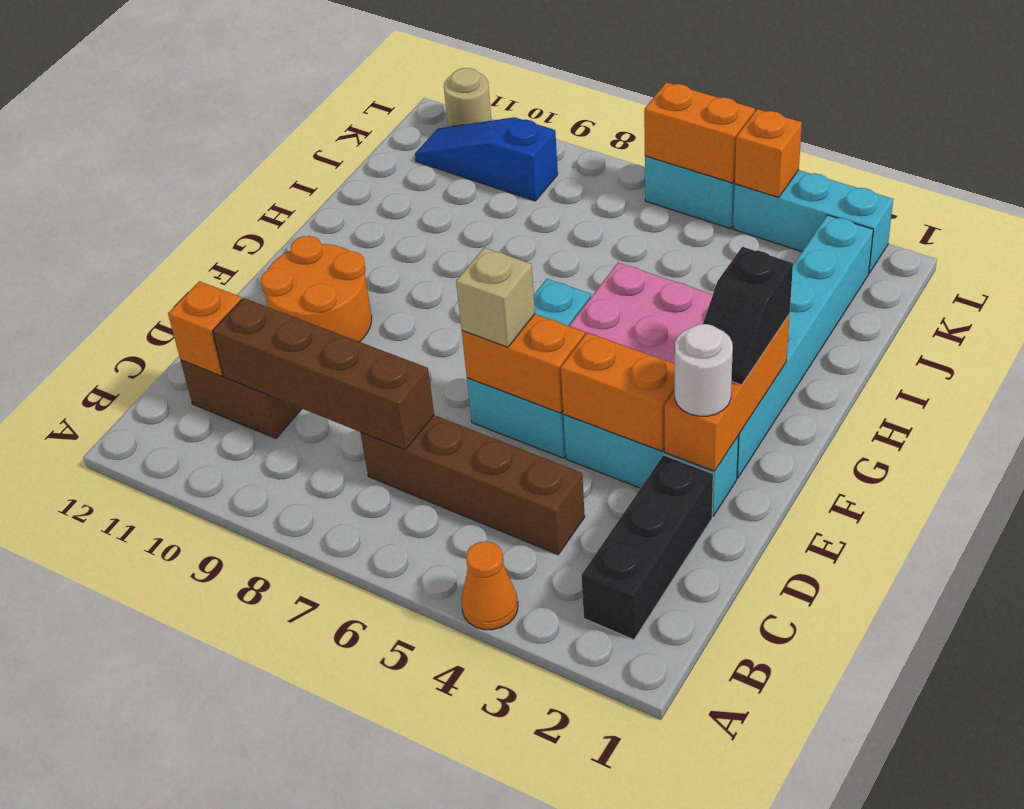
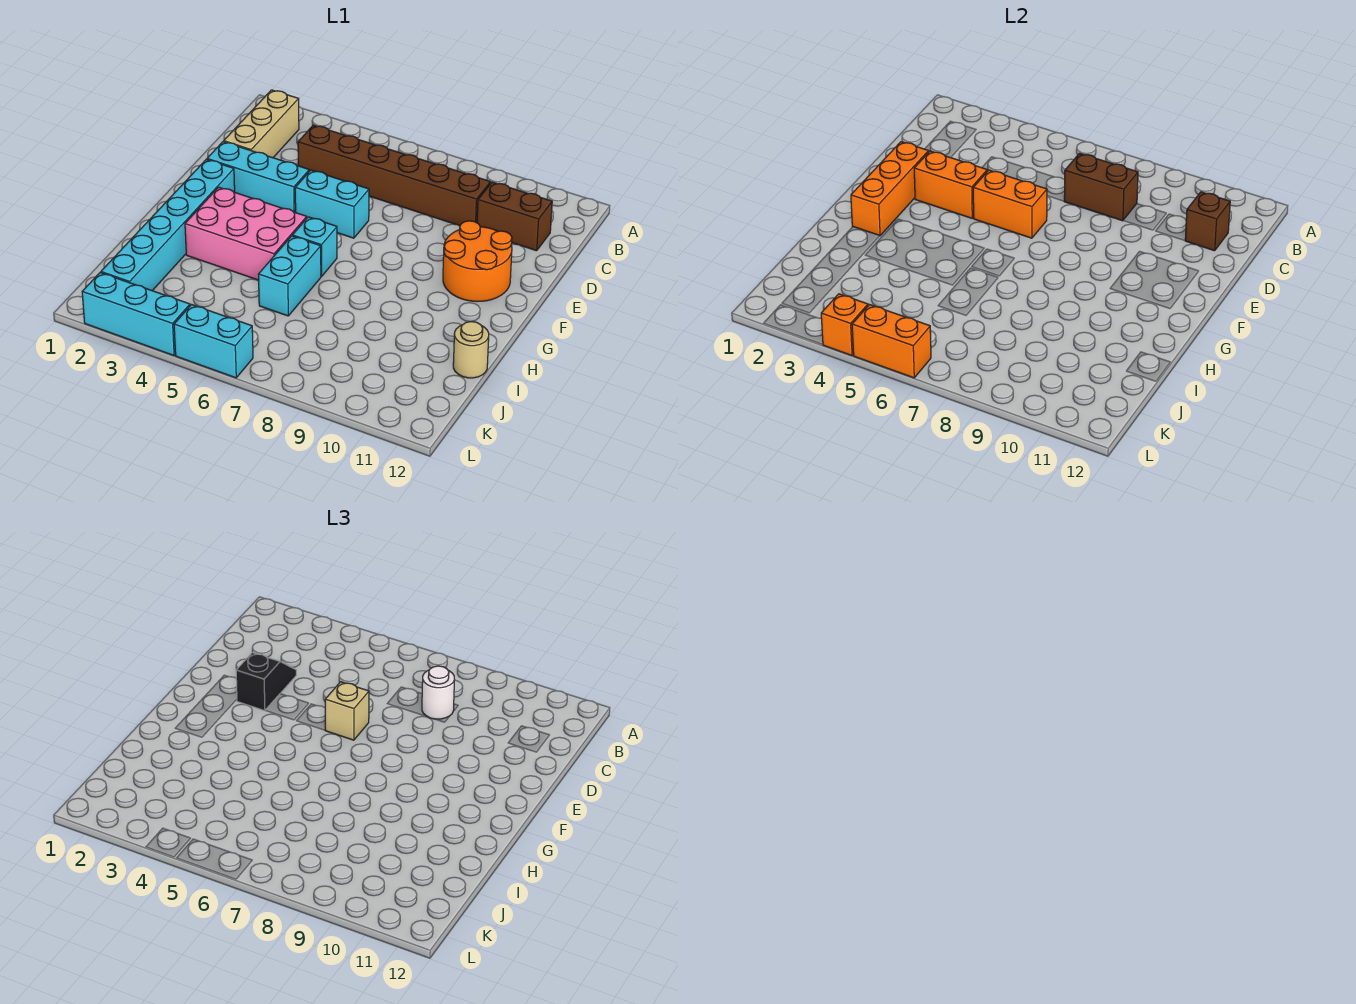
orange 1x1 cone [461,541,518,630] -> none
black 1x3 brick [581,455,713,640] -> tan 1x3 brick [224,90,299,158]
brown 1x4 brick [361,415,585,555] -> brown 1x6 brick [298,125,491,226]
brown 1x4 brick [213,298,434,450] -> brown 1x2 brick [1064,153,1138,221]
orange 1x1 brick [168,281,242,376] -> brown 1x1 brick [1185,192,1230,251]
white 1x1 round brick [675,324,733,416] -> white 1x1 round brick moved to [422,666,454,719]
black 1x2 slope [703,247,793,385] -> black 1x2 slope moved to [236,653,296,711]
none -> cyan 1x2 brick [258,236,321,316]
blue 1x3 slope [415,117,558,201] -> none
tan 1x1 round brick [444,68,491,127] -> tan 1x1 round brick moved to [453,322,489,378]

